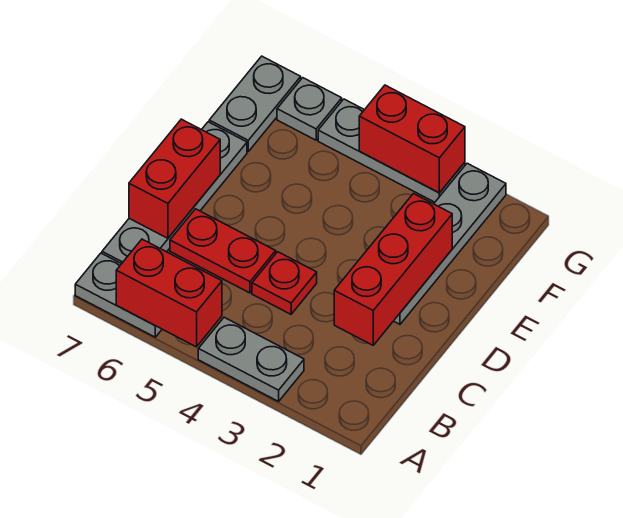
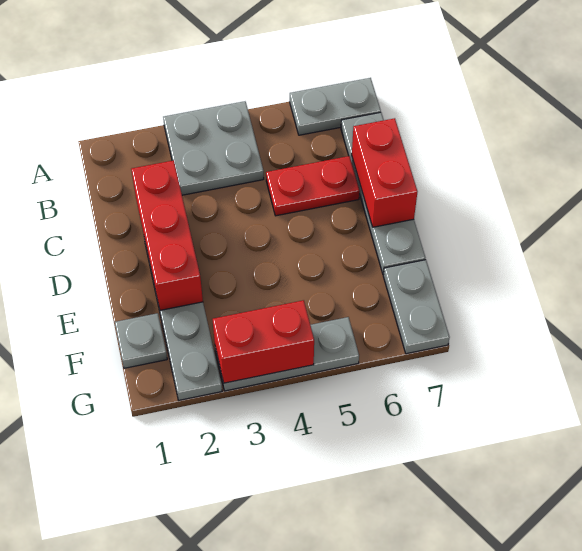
grey 1x2 plate [198,317,304,401] -> grey 2x2 plate [163,101,264,195]
red 1x2 brick [116,239,222,347] -> none
red 1x1 plate [252,252,317,314] -> none
grey 1x1 plate [277,78,342,140] -> grey 1x1 plate moved to [115,313,167,368]

